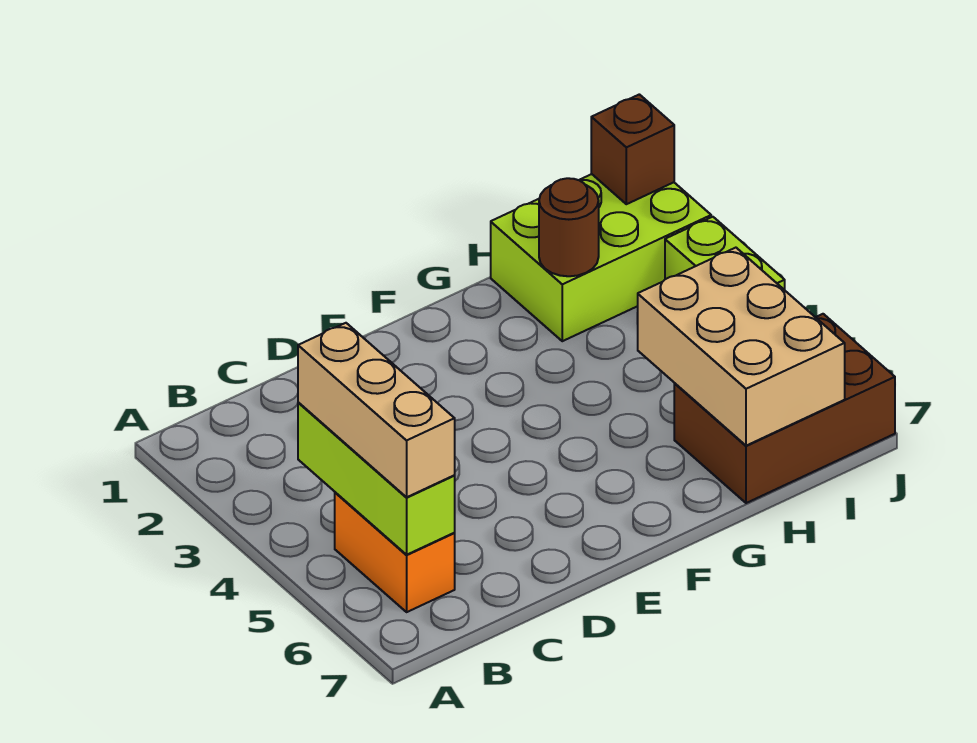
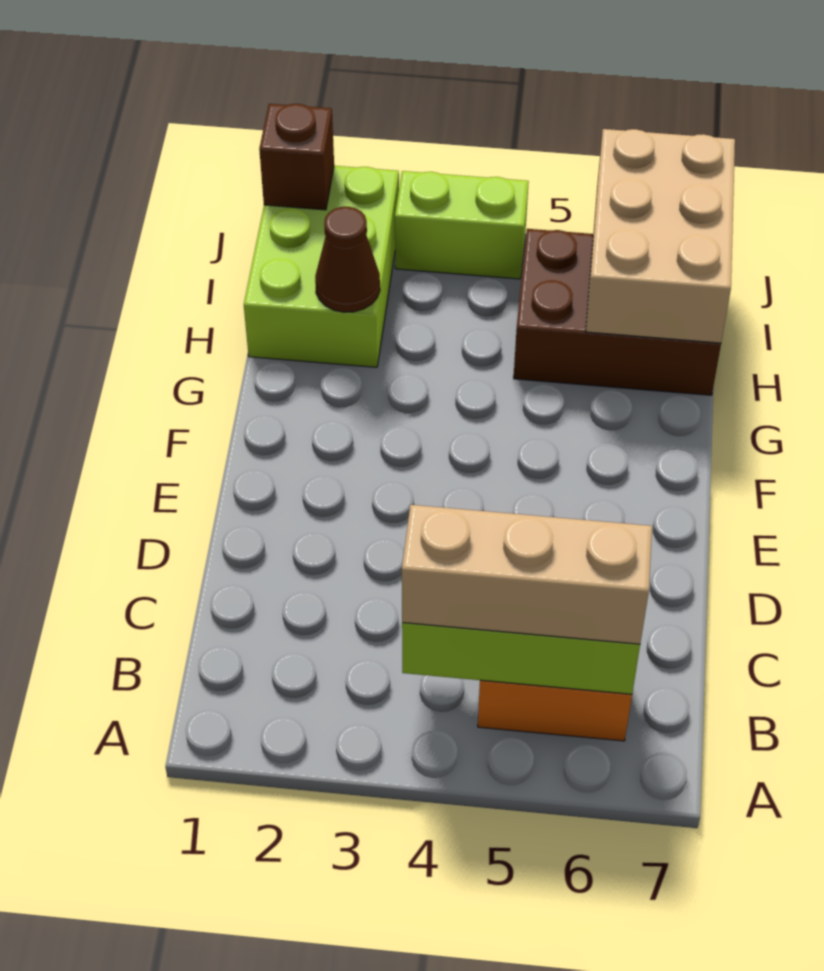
brown 1x1 round brick [539,178,599,276] -> brown 1x1 cone [315,207,380,312]
tan 2x3 brick [637,248,845,446] -> tan 2x3 brick turned to [586,129,735,343]
brown 2x3 brick [674,314,895,503] -> brown 2x3 brick turned to [514,229,721,395]

